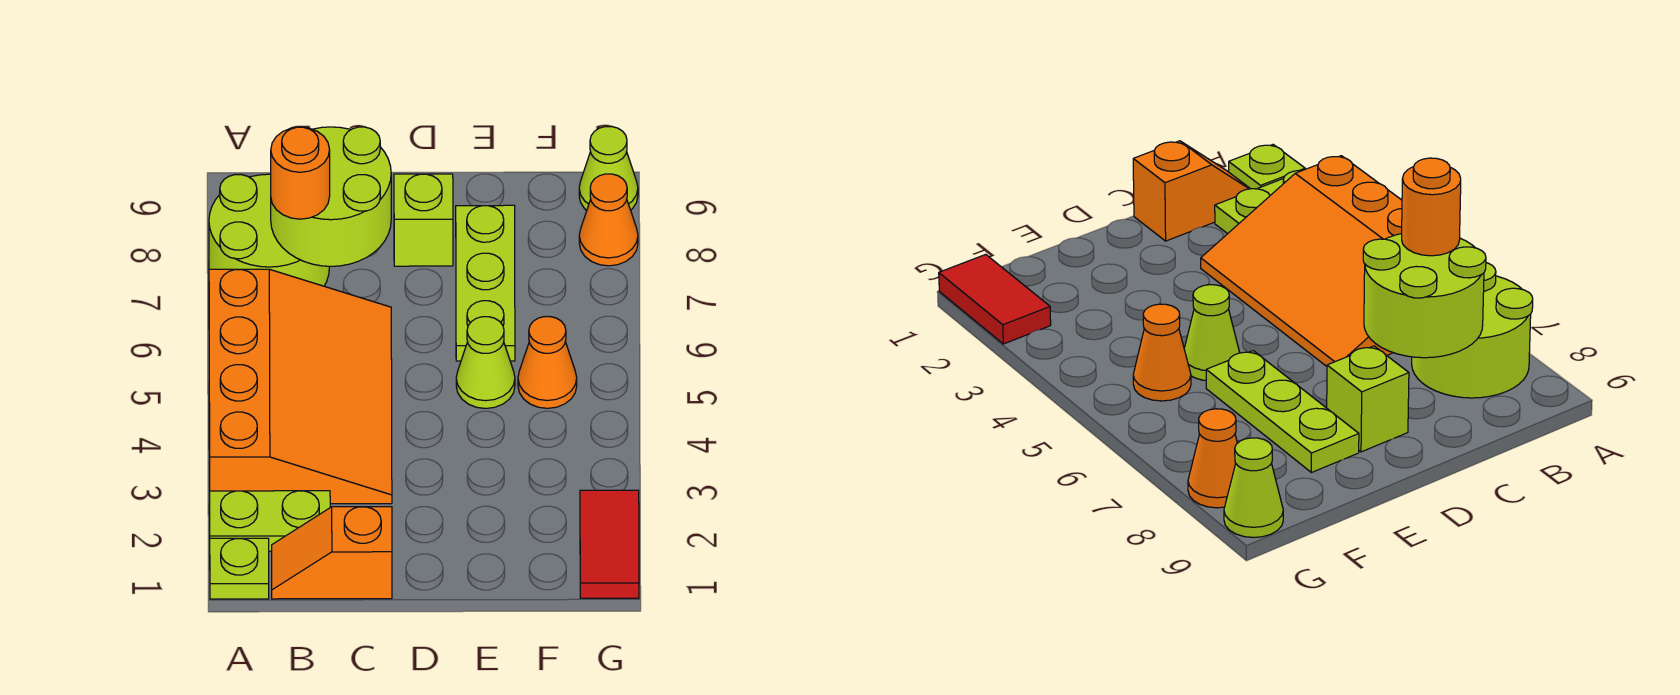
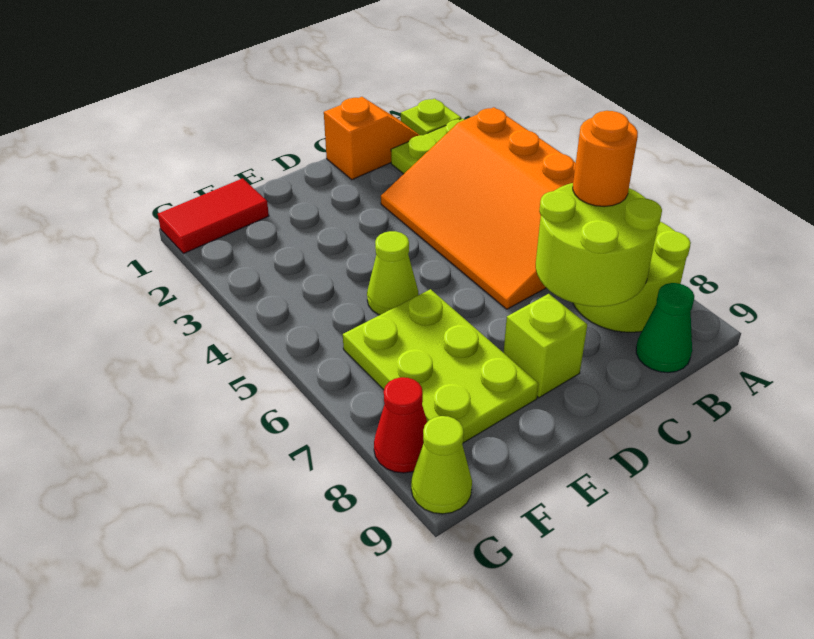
none -> green 1x1 cone [636,283,694,373]
lime 1x3 plate [456,205,515,361] -> lime 2x3 plate [343,289,539,443]
orange 1x1 cone [518,317,577,408] -> none
red 1x2 tile [580,490,639,598] -> red 1x2 tile turned to [158,178,269,254]
orange 1x1 cone [579,174,638,266] -> red 1x1 cone [374,377,427,473]

